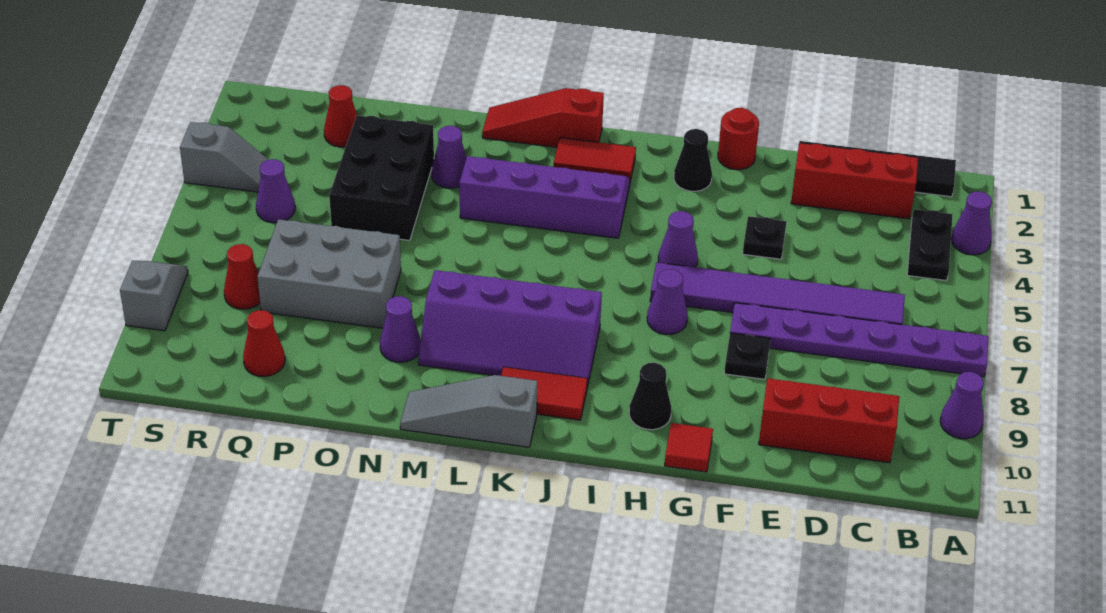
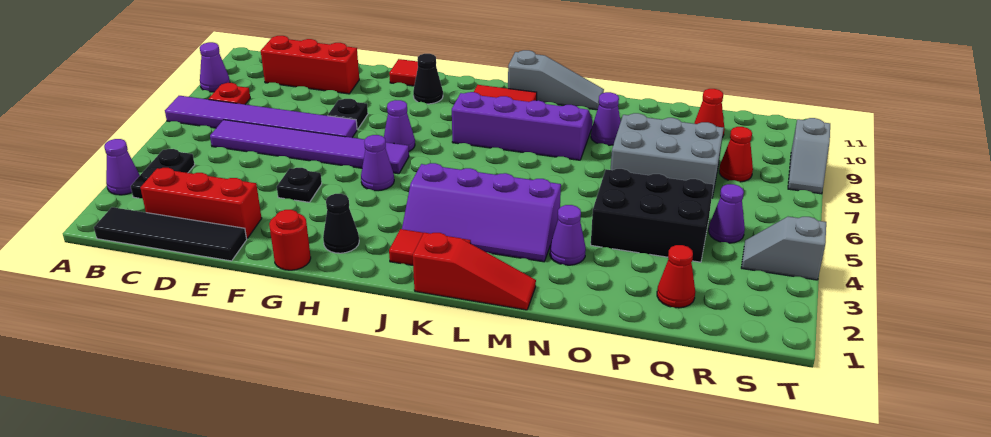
purple 1x6 plate [730,303,988,377] -> purple 1x6 tile [165,96,357,138]
none -> red 1x1 plate [209,83,250,104]
black 2x3 brick [329,115,434,240] -> black 2x3 brick turned to [591,169,713,262]

